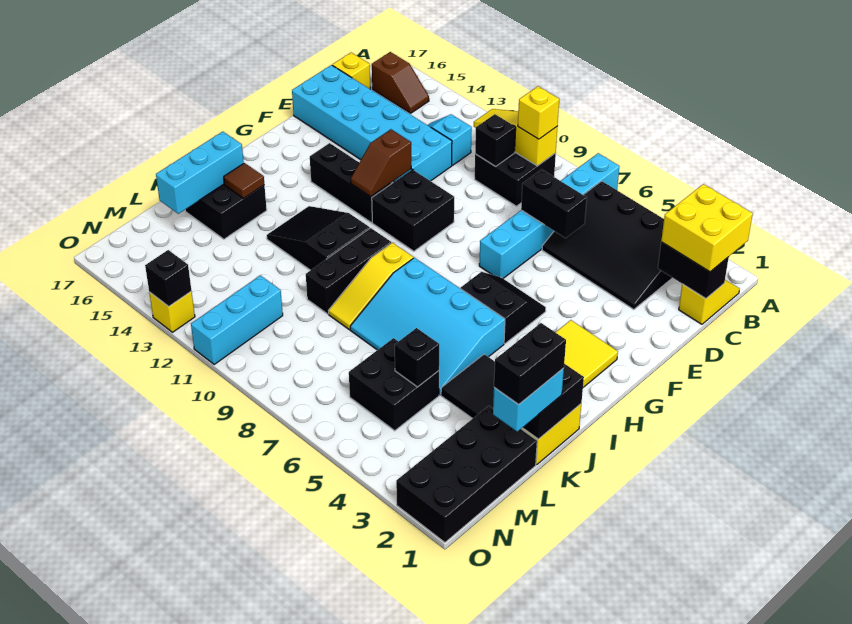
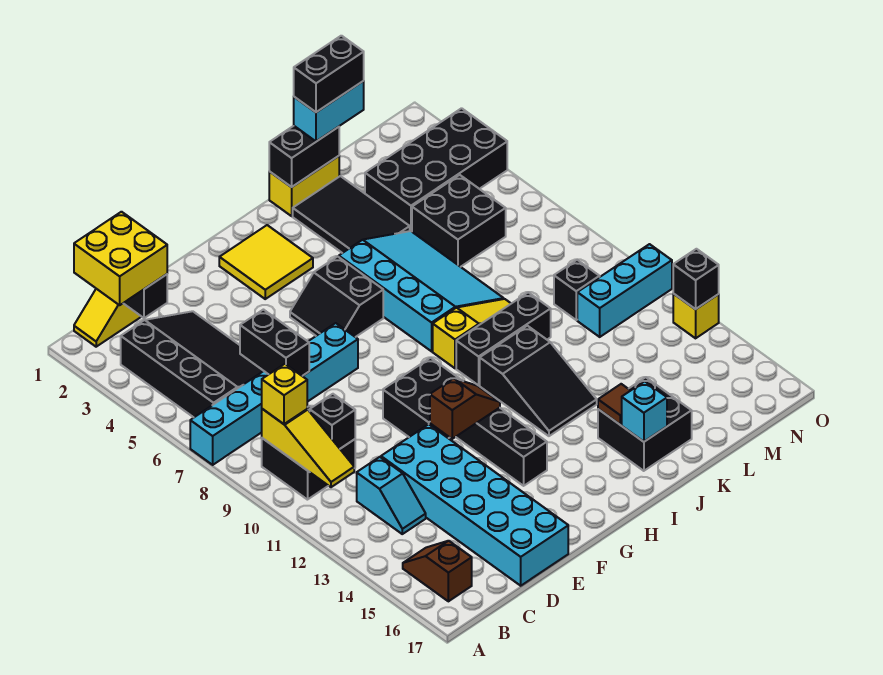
yellow 1x1 brick [332,52,370,89] -> none
cyan 1x3 brick [156,132,244,214] -> cyan 1x1 brick [622,381,667,442]
black 2x4 brick [396,406,537,542] -> black 2x4 brick moved to [365,108,507,231]
black 1x1 brick [395,328,439,387] -> black 1x1 brick moved to [554,260,600,320]

